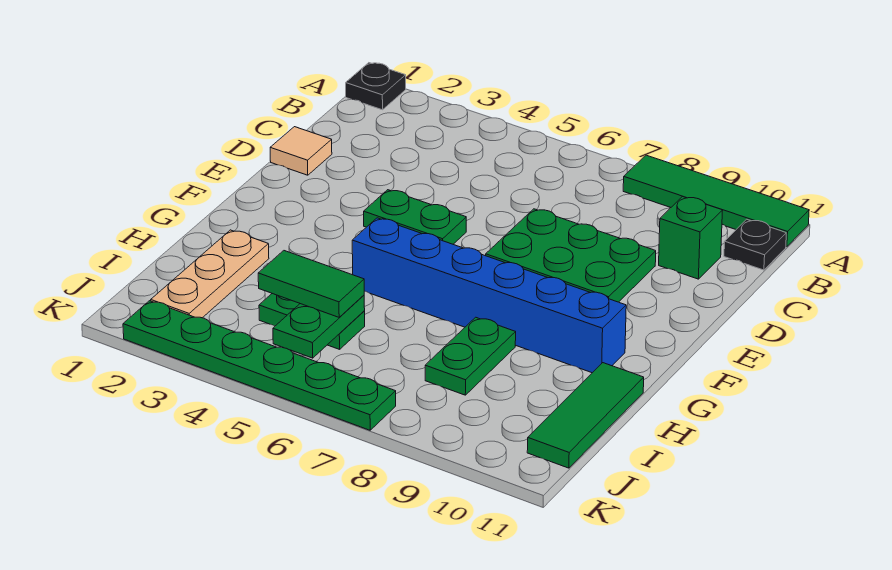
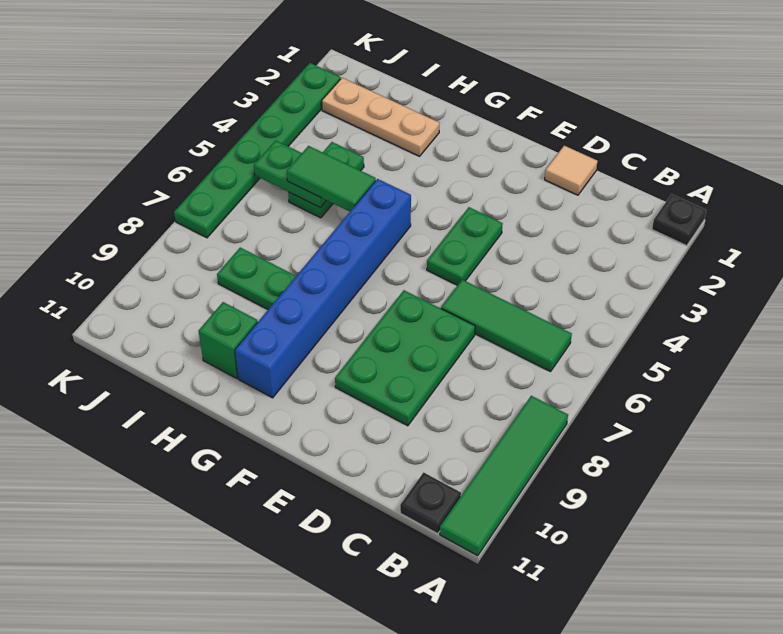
green 1x1 brick [659,196,723,279] -> green 1x1 brick moved to [199,302,258,378]
green 1x3 tile [527,363,644,468] -> green 1x3 tile moved to [441,280,572,372]
green 1x2 tile [258,251,364,317] -> green 1x2 tile turned to [287,146,376,211]

